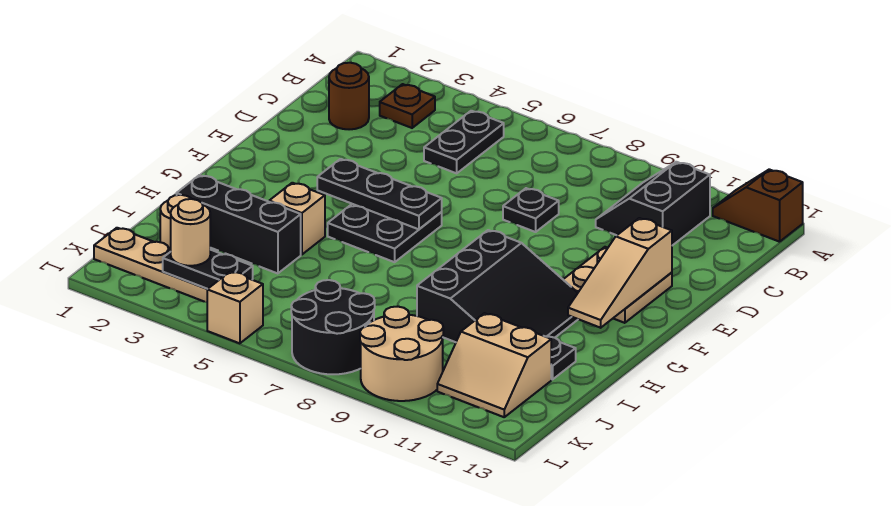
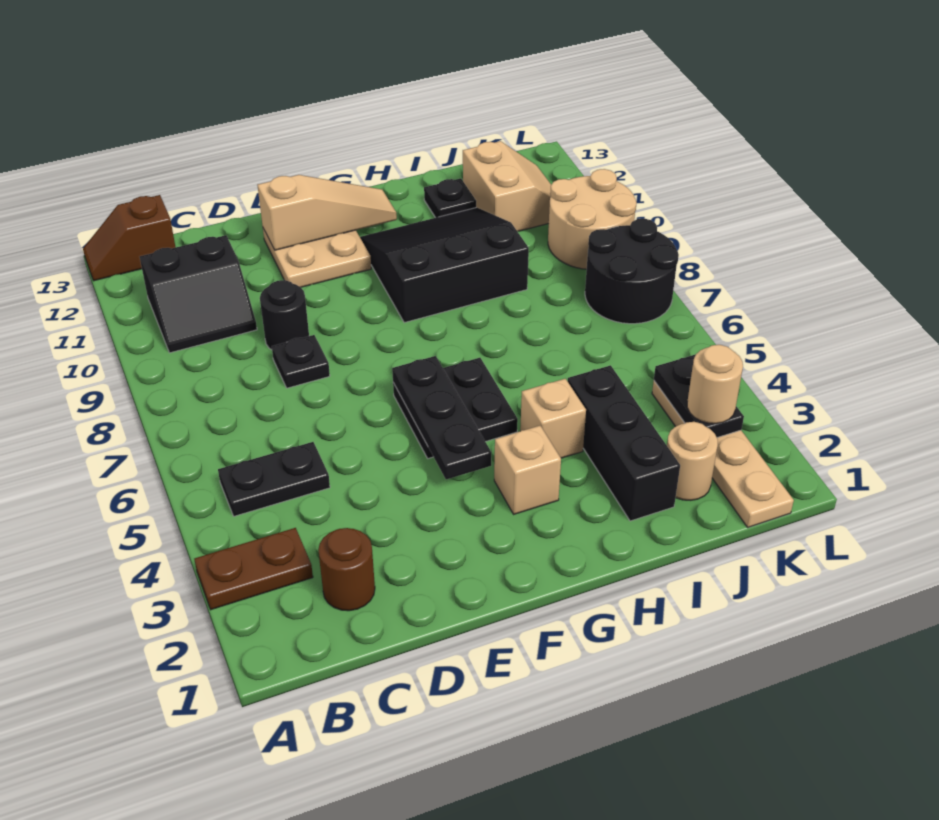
brown 1x2 slope [713,169,803,242] -> brown 1x2 slope turned to [83,195,176,281]
brown 1x1 plate [380,84,435,128] -> brown 1x2 plate [194,528,313,610]
none -> black 1x1 round brick [260,280,309,350]
tan 1x1 brick [207,271,263,343] -> tan 1x1 brick moved to [494,426,561,514]

